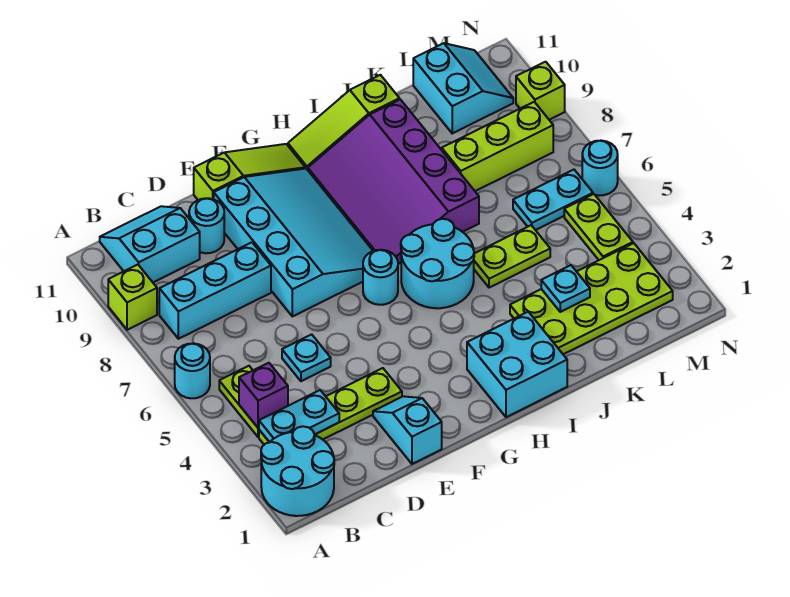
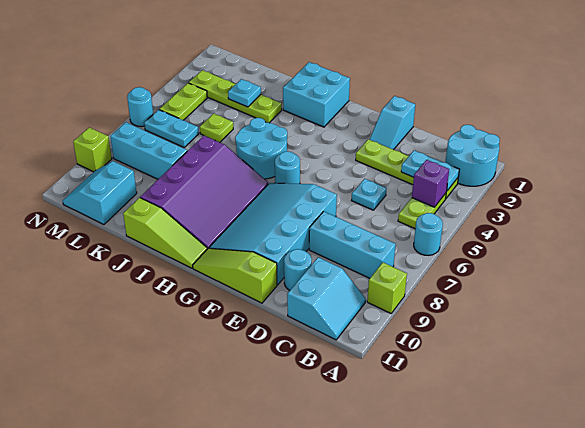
cyan 2x2 slope [100,206,200,282] -> cyan 2x2 slope turned to [287,257,366,340]
lime 2x4 plate [510,243,673,354] -> lime 1x4 plate [189,70,282,123]
lime 1x2 plate [474,225,550,288] -> lime 1x1 plate [200,113,233,142]
lime 1x3 brick [442,102,553,191] -> cyan 1x3 brick [110,122,187,179]

